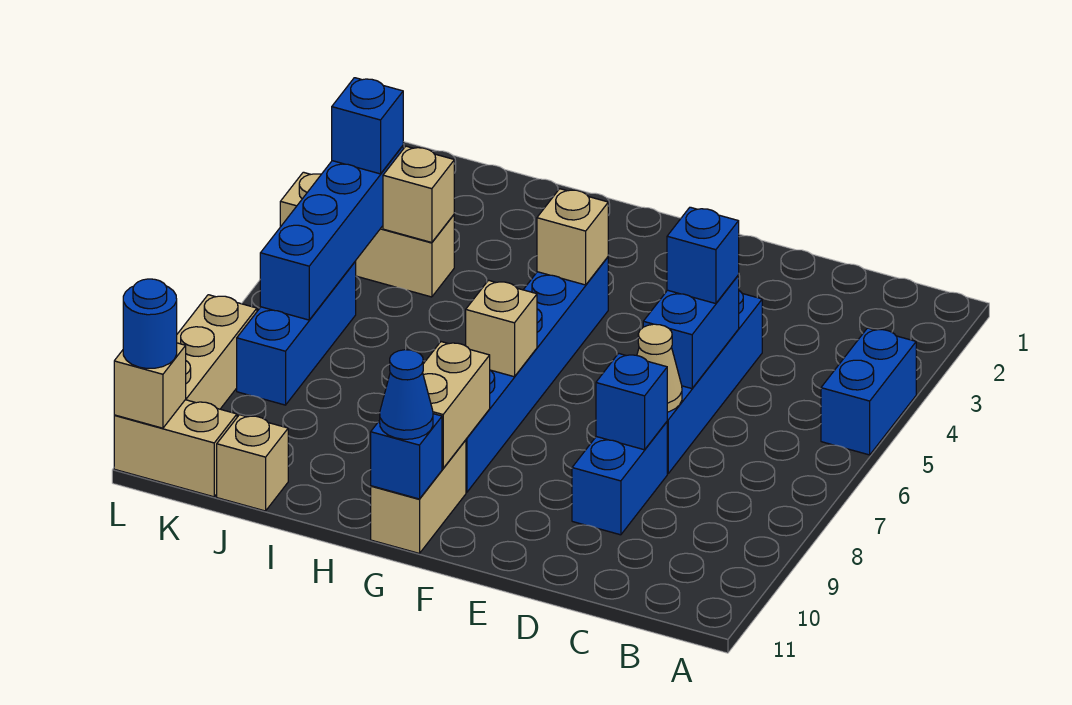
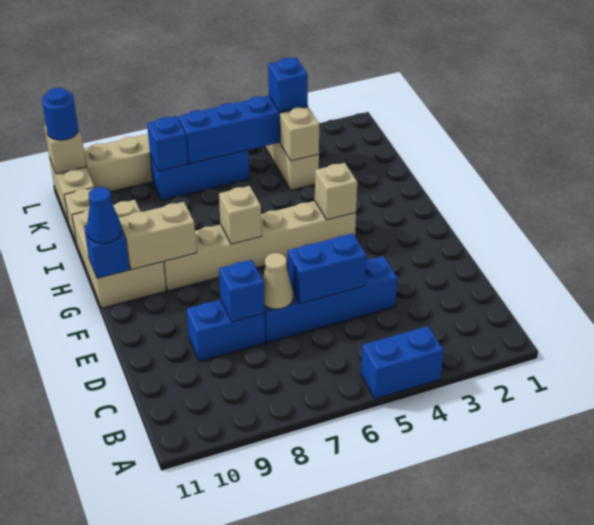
blue 1x1 brick [667,207,739,304] -> blue 1x1 brick moved to [147,116,188,171]
blue 1x6 brick [466,257,608,492] -> tan 1x6 brick [163,201,356,291]
tan 1x2 brick [371,440,466,554] -> tan 2x3 brick [72,200,166,308]

